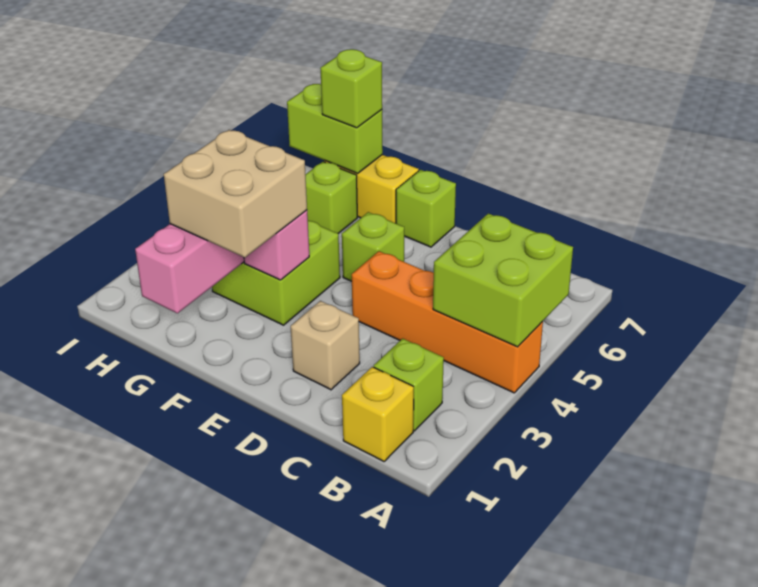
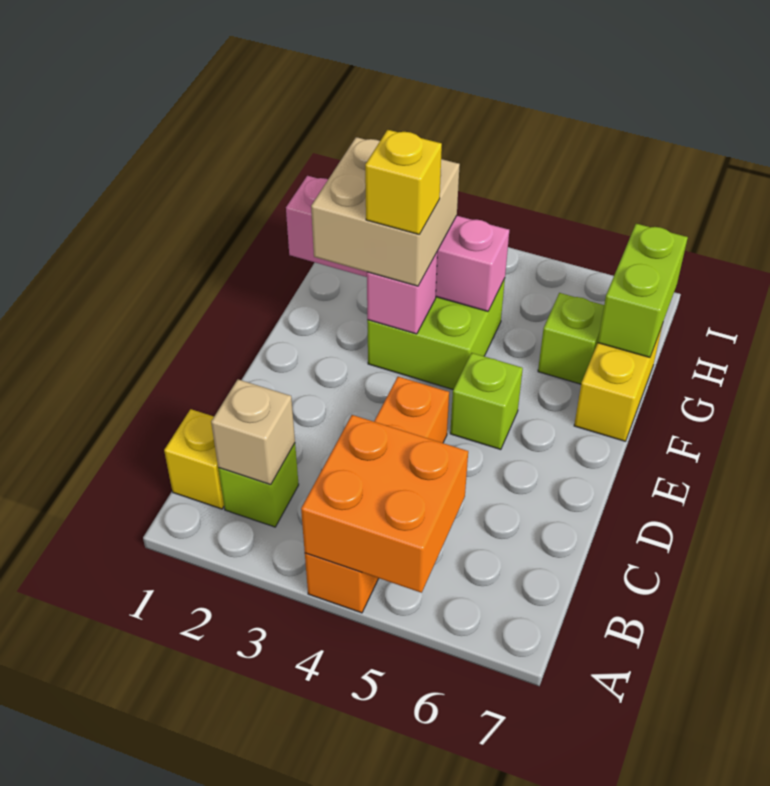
lime 2x2 brick [433,213,573,347] -> orange 2x2 brick [301,415,468,593]
tan 1x1 brick [291,301,360,390] -> tan 1x1 brick moved to [211,379,295,485]
lime 1x1 brick [396,170,456,247] -> none
none -> yellow 1x1 brick [365,130,442,234]
lime 1x1 brick [320,49,382,128] -> none

